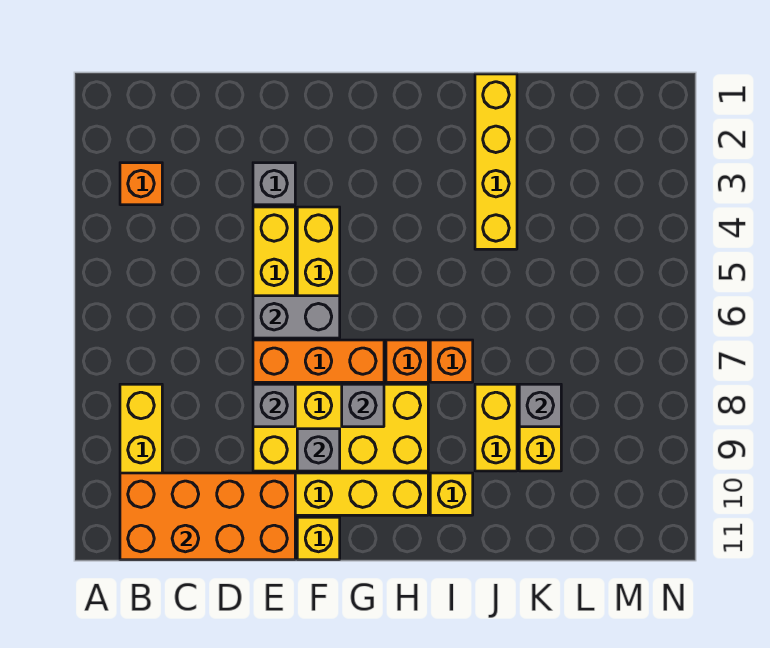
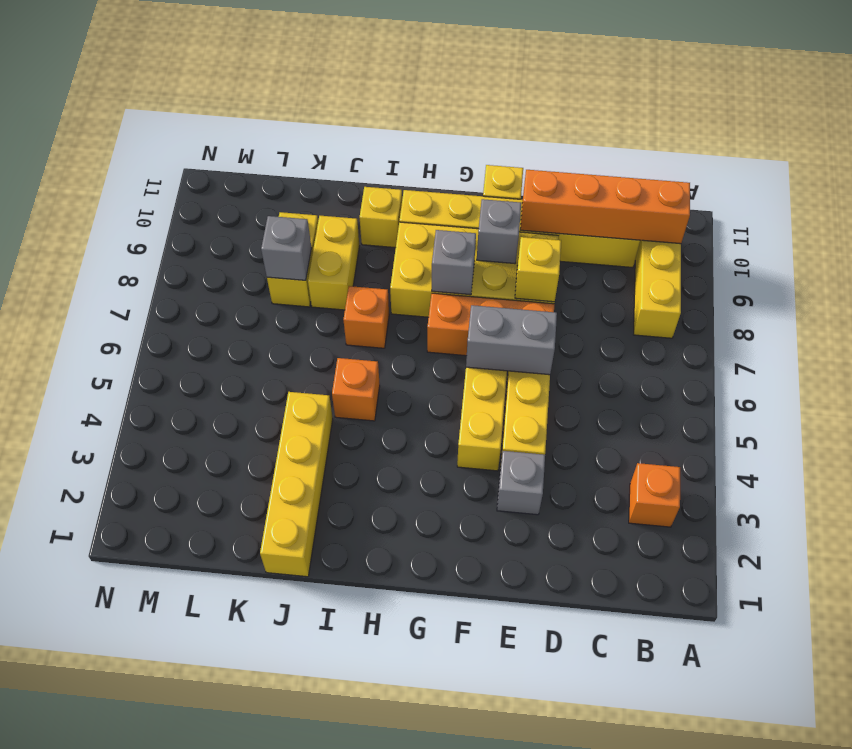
orange 2x4 brick [120,473,295,560] -> orange 1x4 brick [520,170,690,244]
grey 1x1 brick [253,384,295,427] -> yellow 1x1 brick [515,237,561,302]
orange 1x1 brick [386,340,428,382] -> orange 1x1 brick moved to [332,358,380,421]

